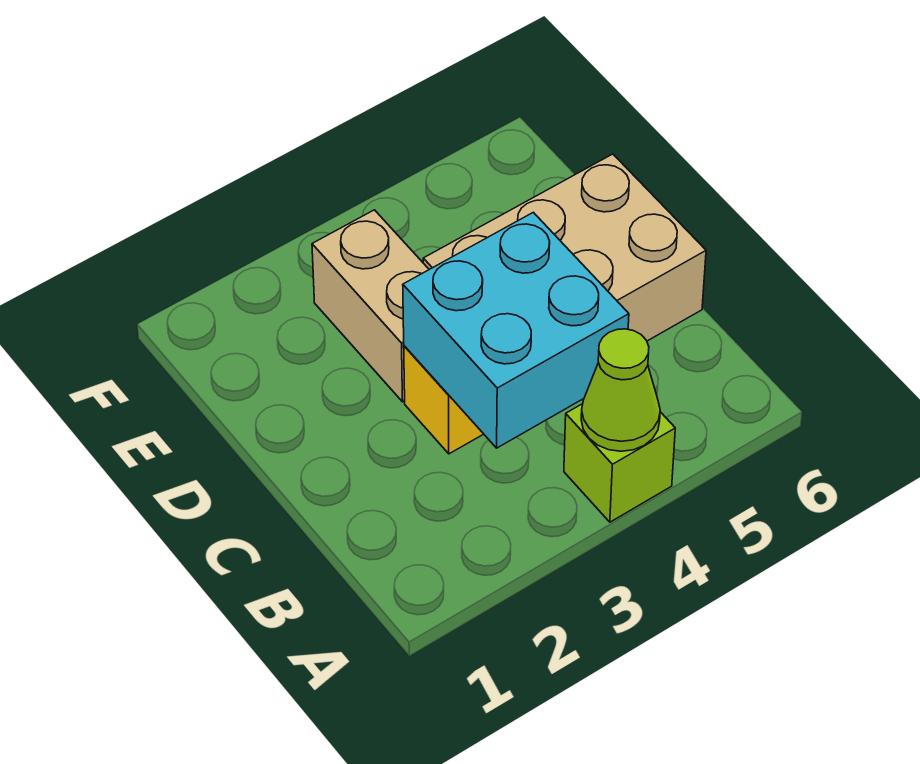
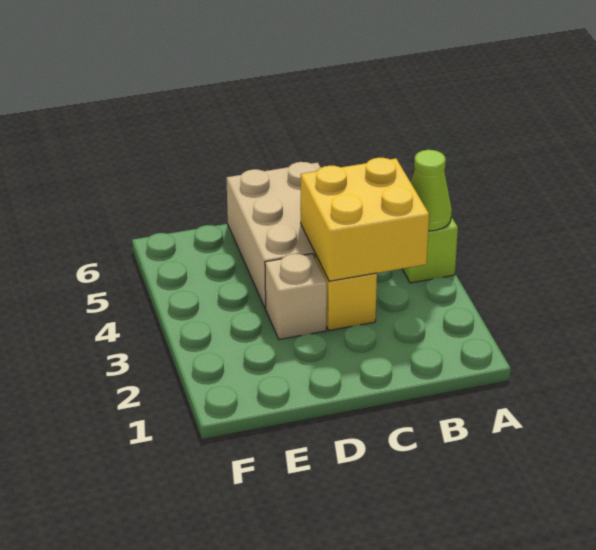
cyan 2x2 brick [403,212,629,448] -> yellow 2x2 brick [301,158,429,281]
tan 1x2 brick [312,210,429,402] -> tan 1x1 brick [265,254,327,340]

